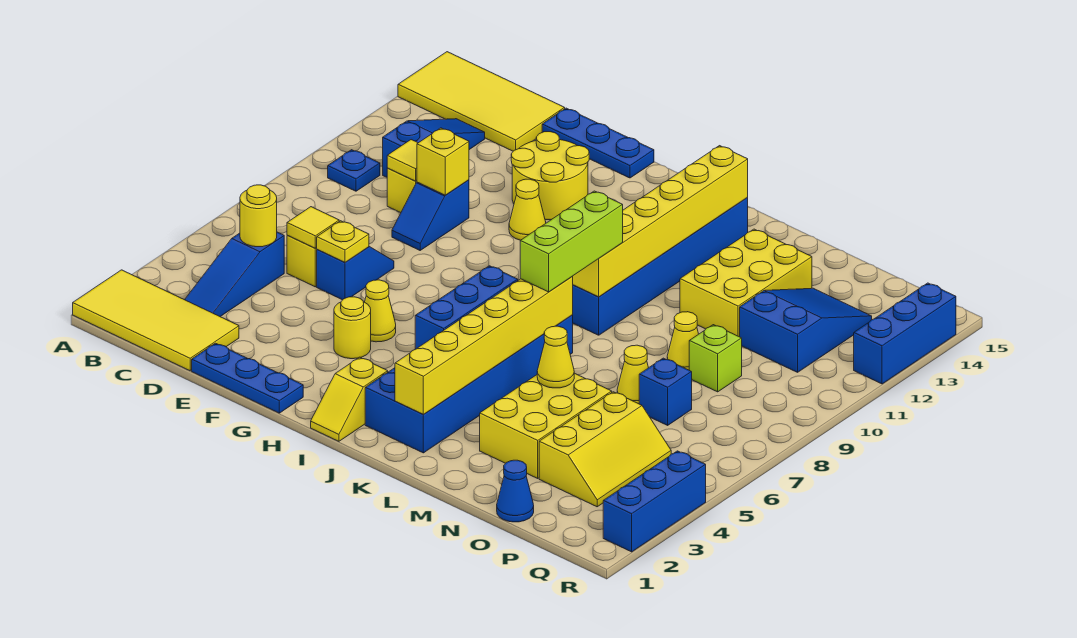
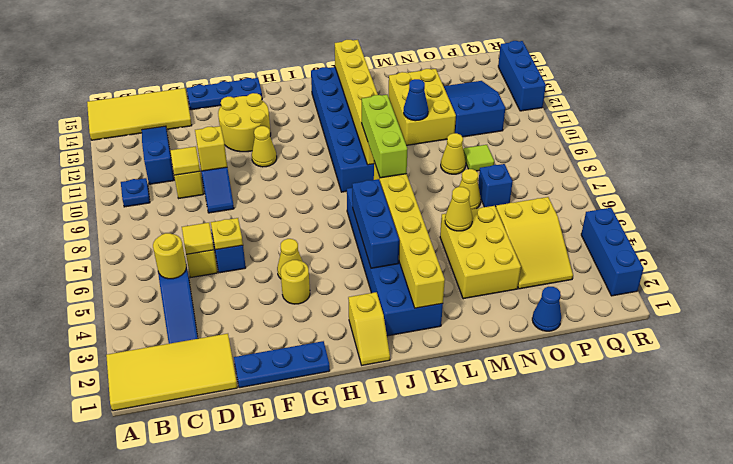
none -> blue 1x1 cone [404,79,428,121]
yellow 2x3 slope [539,392,671,507] -> yellow 2x3 slope turned to [496,197,573,289]
lime 1x1 brick [689,325,742,392] -> lime 1x1 tile [463,145,494,171]

